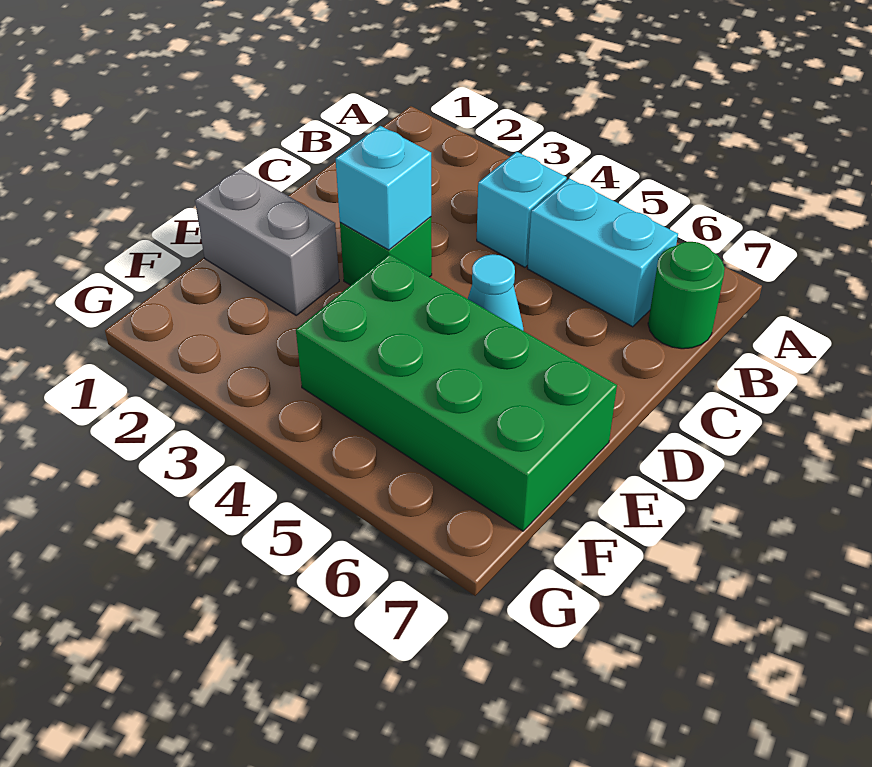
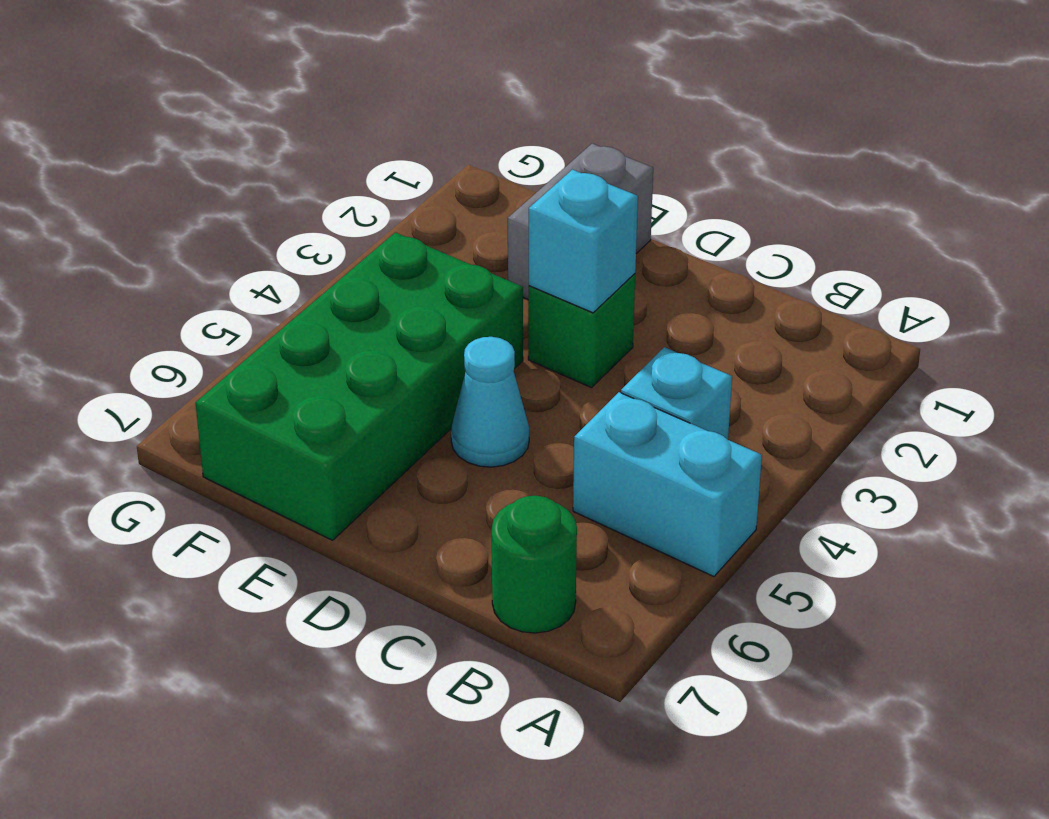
cyan 1x2 brick [528,178,678,327] -> cyan 1x2 brick turned to [573,392,762,577]

